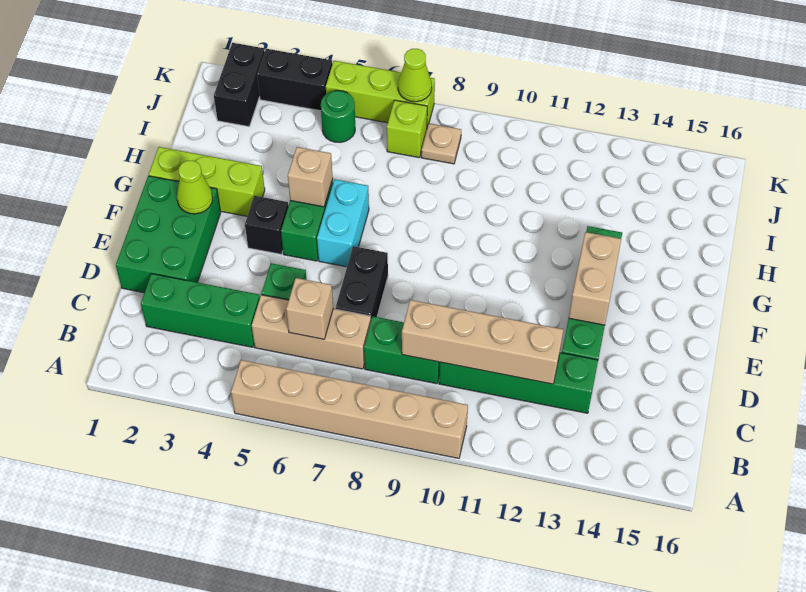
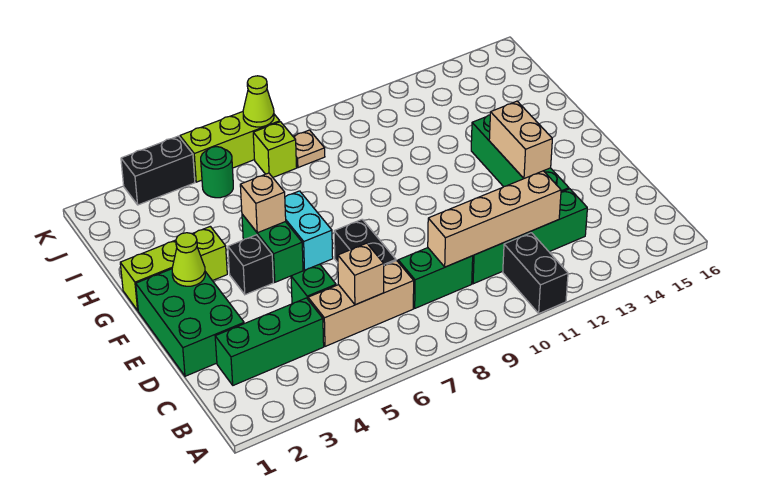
tan 1x6 brick [231,360,468,458] -> none
black 1x2 brick [214,43,265,126] -> black 1x2 brick moved to [503,233,568,313]

